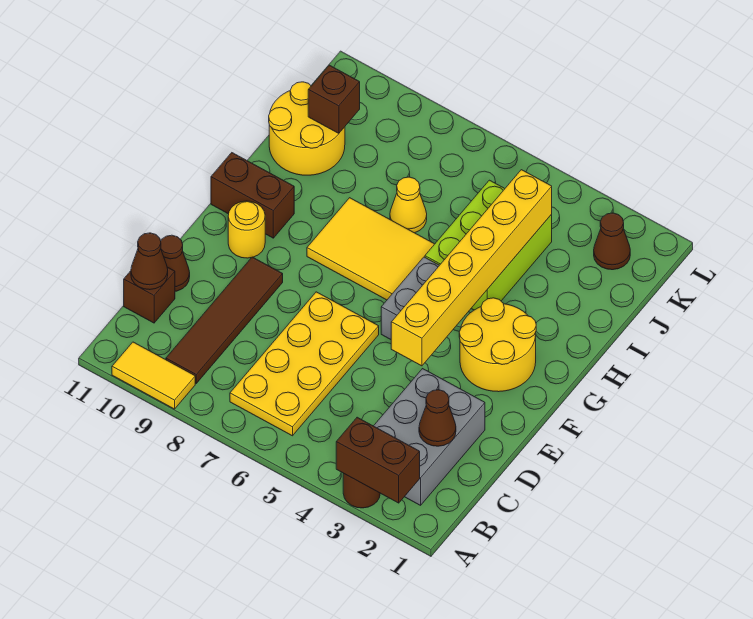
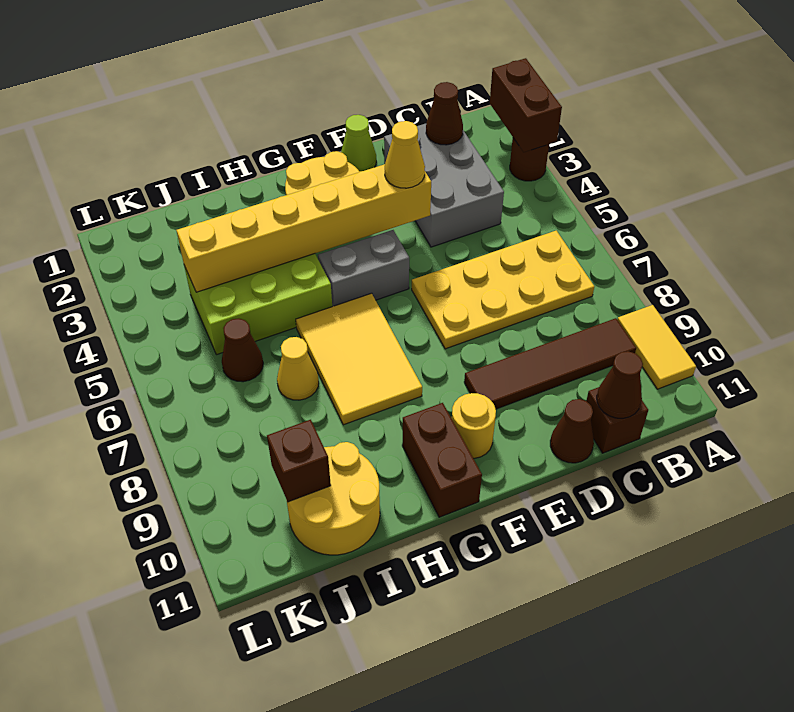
grey 2x3 brick [374,369,485,505] -> grey 2x3 brick turned to [384,124,504,247]
none -> lime 1x1 cone [341,115,376,172]
none -> yellow 1x1 cone [385,121,425,188]
brown 1x1 cone [594,213,630,270] -> brown 1x1 cone moved to [222,318,263,382]

